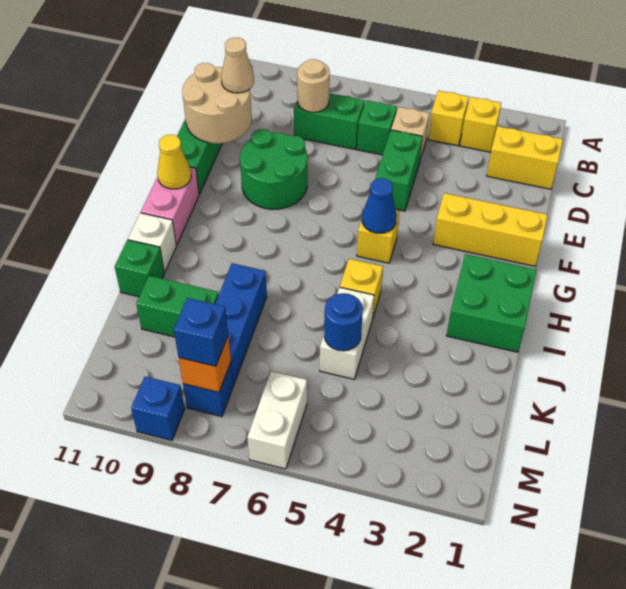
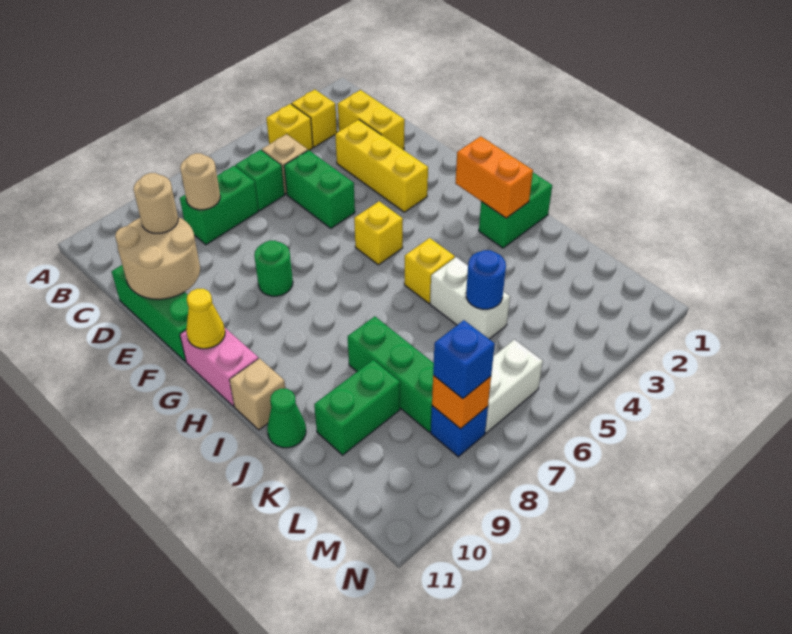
yellow 1x2 brick [487,126,563,189] -> yellow 1x2 brick turned to [338,90,405,150]
tan 1x1 cone [221,38,254,93] -> tan 1x1 round brick [134,173,178,233]
green 2x2 round brick [240,129,307,209] -> green 1x1 round brick [254,241,293,296]
yellow 1x3 brick [433,193,548,266] -> yellow 1x3 brick turned to [335,120,428,212]
blue 1x1 cone [362,178,397,233] -> none
green 2x2 brick [446,254,536,352] -> green 1x2 brick [479,173,552,248]
none -> orange 1x2 brick [455,136,533,218]
white 1x1 brick [128,213,176,272] -> tan 1x1 brick [229,358,285,430]
blue 1x3 brick [215,263,267,384] -> green 1x3 brick [348,316,434,432]
green 1x1 brick [115,240,164,297] -> green 1x1 cone [267,389,306,448]
white 1x2 brick [247,371,307,469] -> white 1x2 brick turned to [485,339,543,433]
blue 1x1 brick [131,377,185,440] -> none

